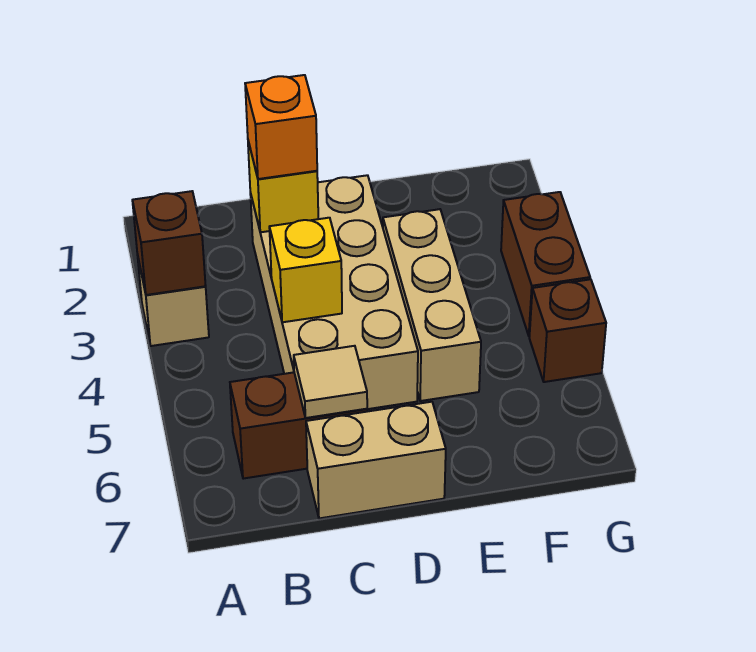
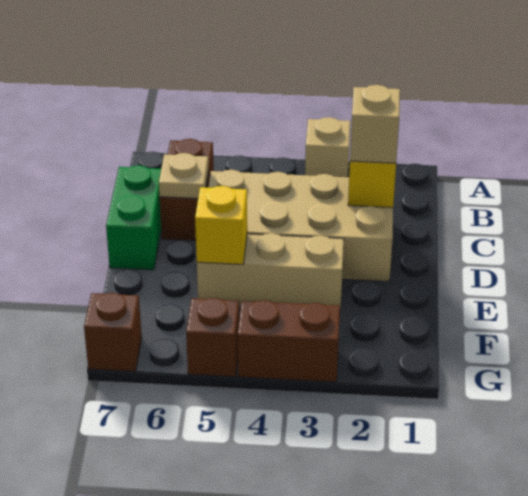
brown 1x1 brick [132,191,206,295] -> brown 1x1 brick moved to [84,293,142,372]
orange 1x1 brick [245,75,317,179] -> tan 1x1 brick [350,85,400,163]
yellow 1x1 brick [269,218,342,322] -> yellow 1x1 brick moved to [195,186,247,264]
tan 1x1 tile [294,346,367,418] -> tan 1x1 plate [159,153,209,198]
tan 1x2 brick [306,402,446,518] -> green 1x2 brick [106,165,161,270]

